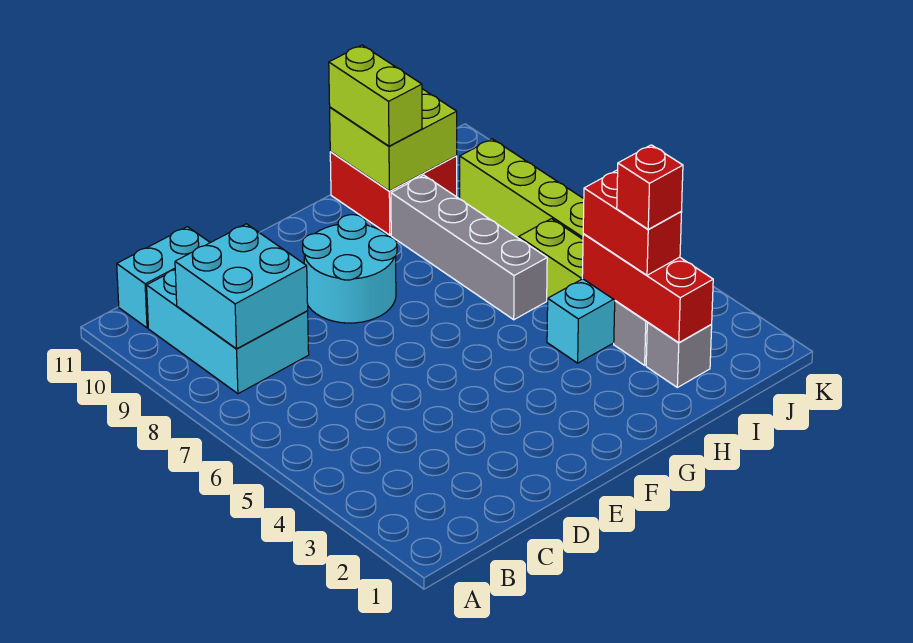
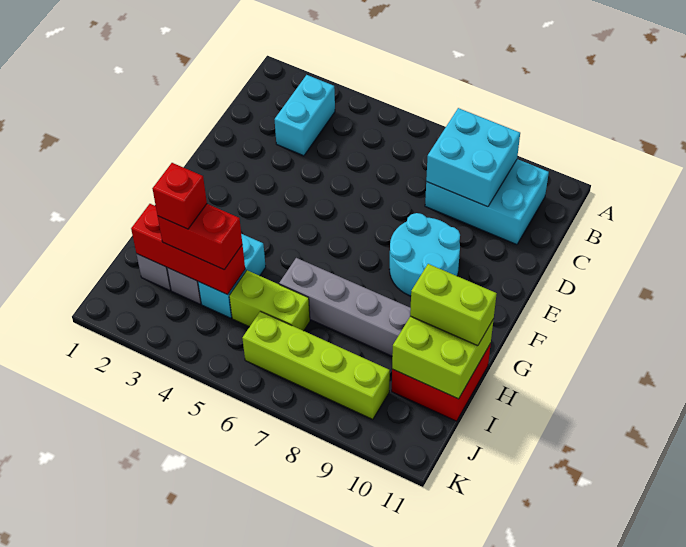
cyan 1x2 brick [117,227,210,328] -> cyan 1x2 brick moved to [274,75,335,156]

